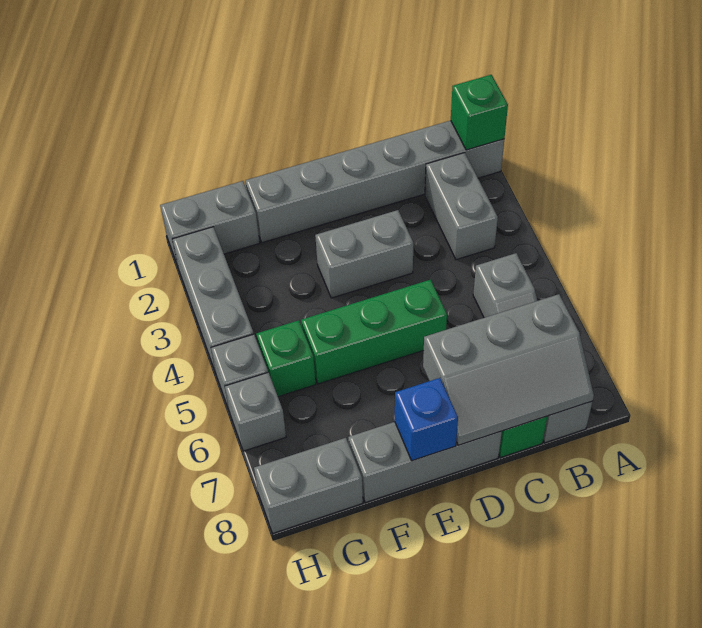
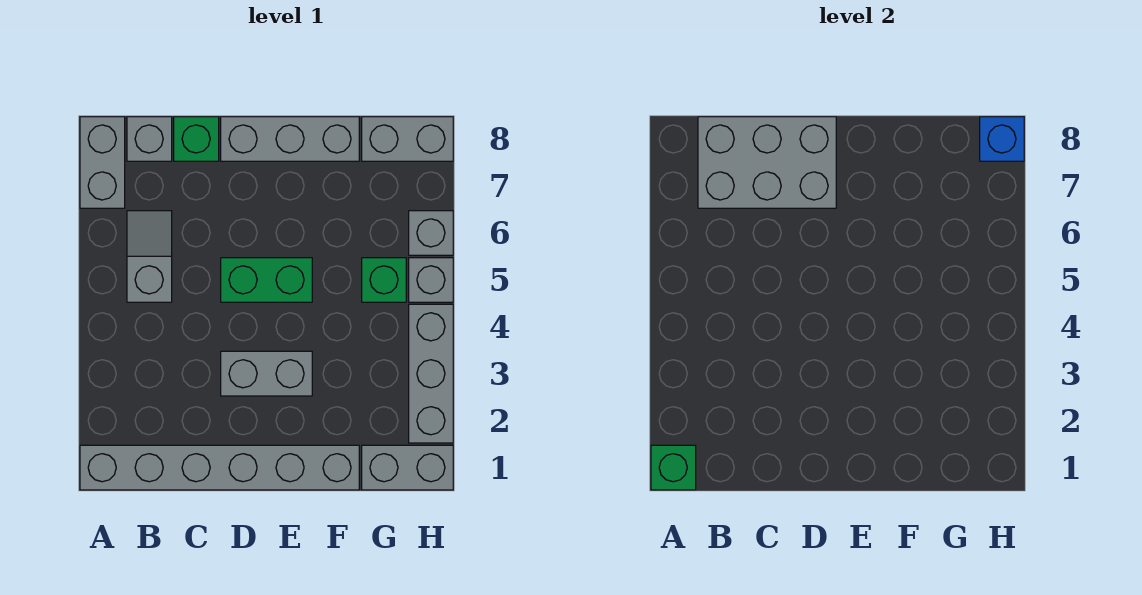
grey 1x2 brick [425,153,498,260] -> grey 1x2 brick moved to [80,117,125,208]
grey 2x3 slope [423,294,594,445] -> grey 2x3 brick [698,117,836,208]
green 1x3 brick [301,280,447,384] -> green 1x2 brick [221,258,312,302]
blue 1x1 brick [395,378,458,461] -> blue 1x1 brick moved to [980,117,1024,161]

